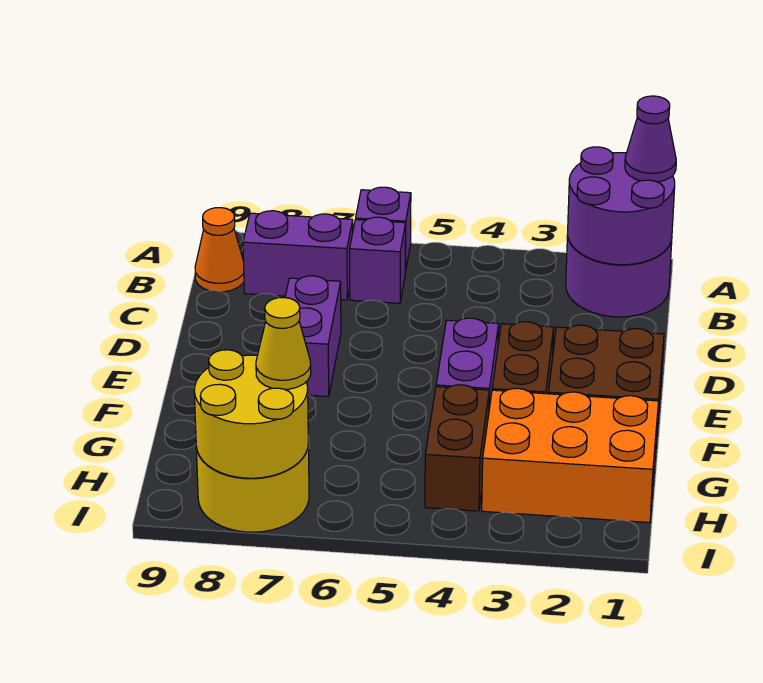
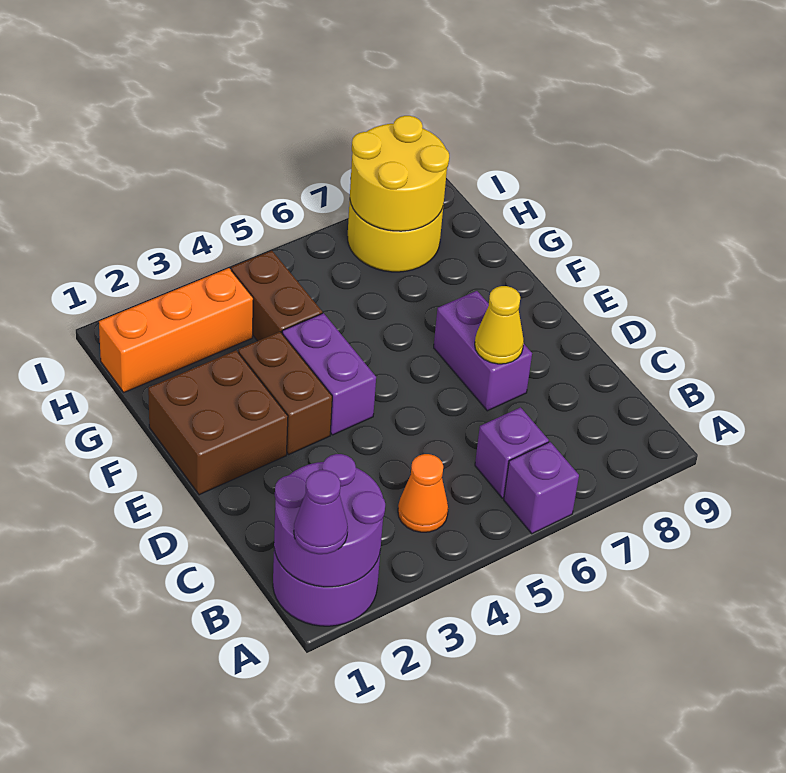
purple 1x2 brick [243,211,353,300] -> none
orange 1x1 cone [195,208,244,292] -> orange 1x1 cone moved to [398,454,448,532]
orange 2x3 brick [482,388,659,523] -> orange 1x3 brick [99,268,253,392]
yellow 1x1 cone [256,298,311,389] -> yellow 1x1 cone moved to [475,286,524,364]

